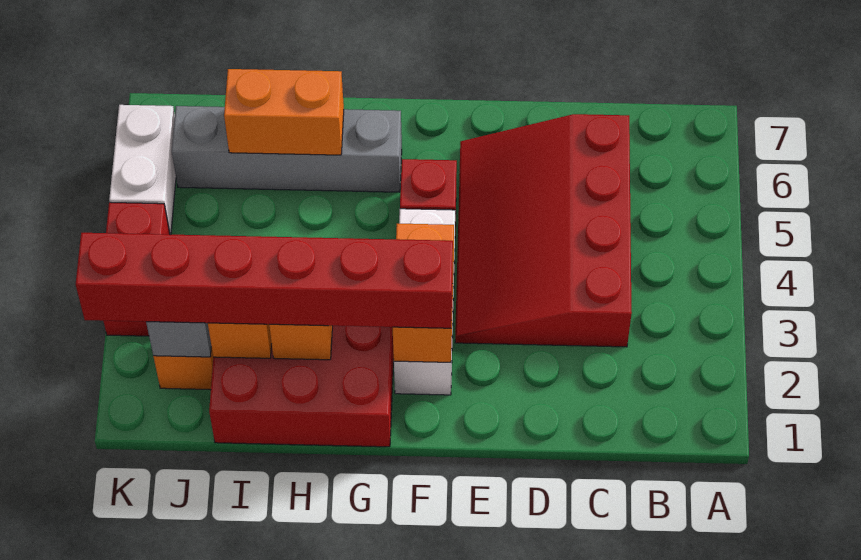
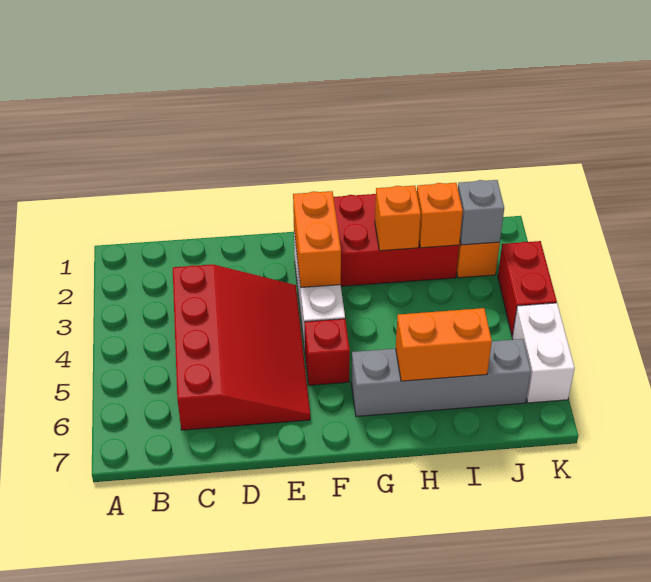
red 1x6 brick [75,233,453,328] -> none

